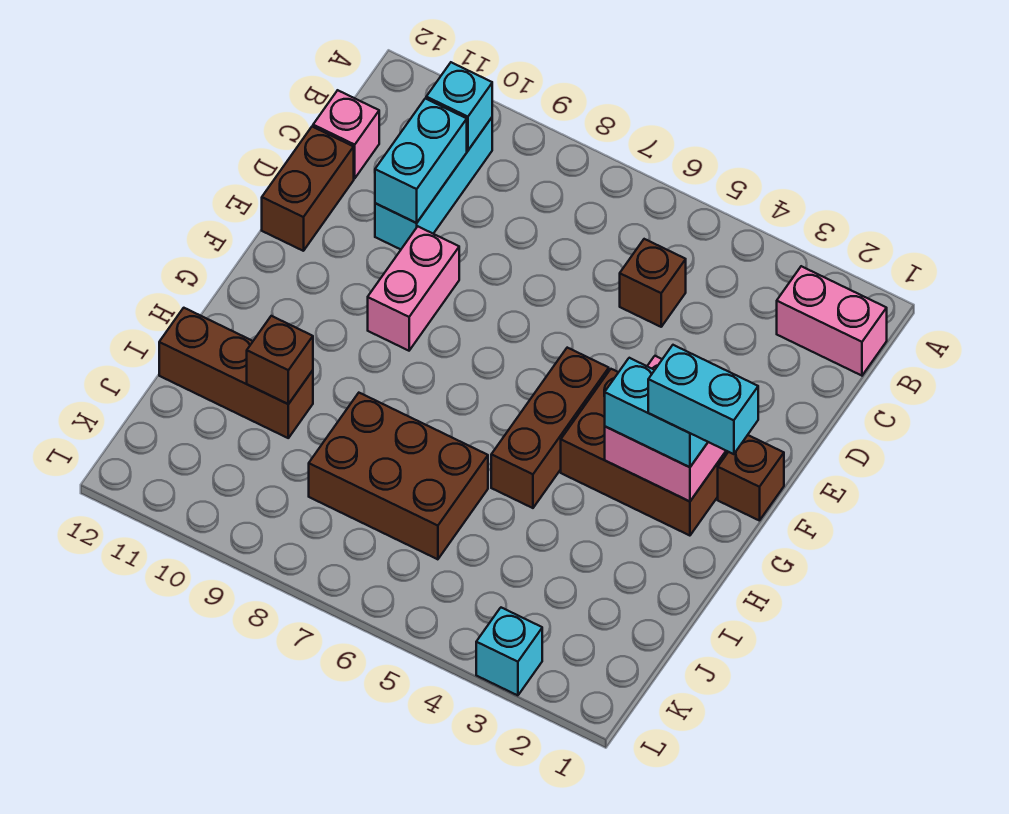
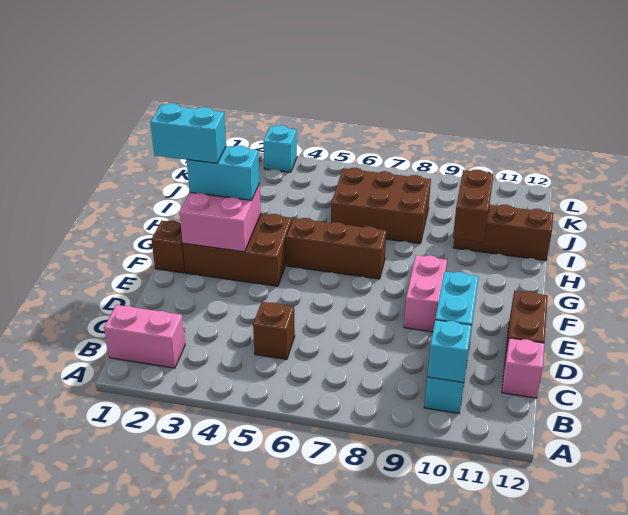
brown 1x3 brick [491,348,609,508] -> brown 1x3 brick turned to [286,218,386,279]
brown 1x1 brick [247,316,313,404] -> brown 1x2 brick [453,170,494,242]

